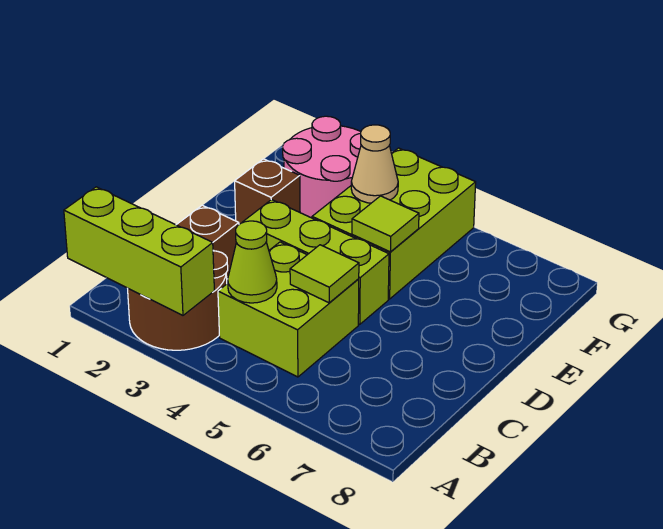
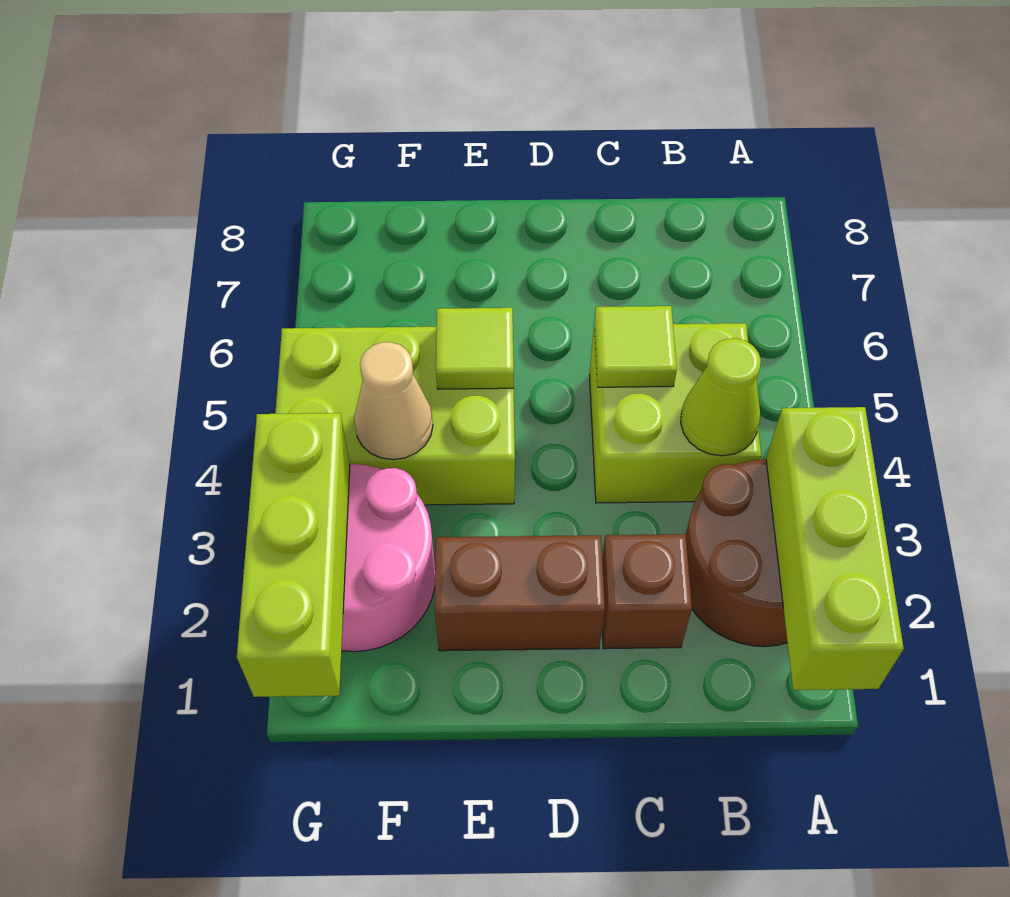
lime 1x3 brick [242,200,389,324] -> lime 1x3 brick moved to [237,413,350,697]
brown 1x1 brick [235,159,300,224] -> brown 1x2 brick [435,535,605,651]

